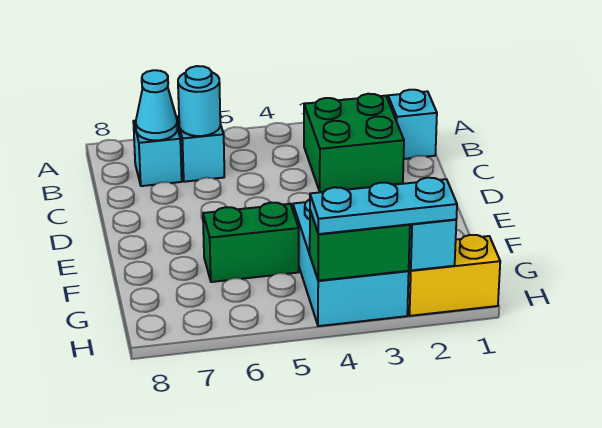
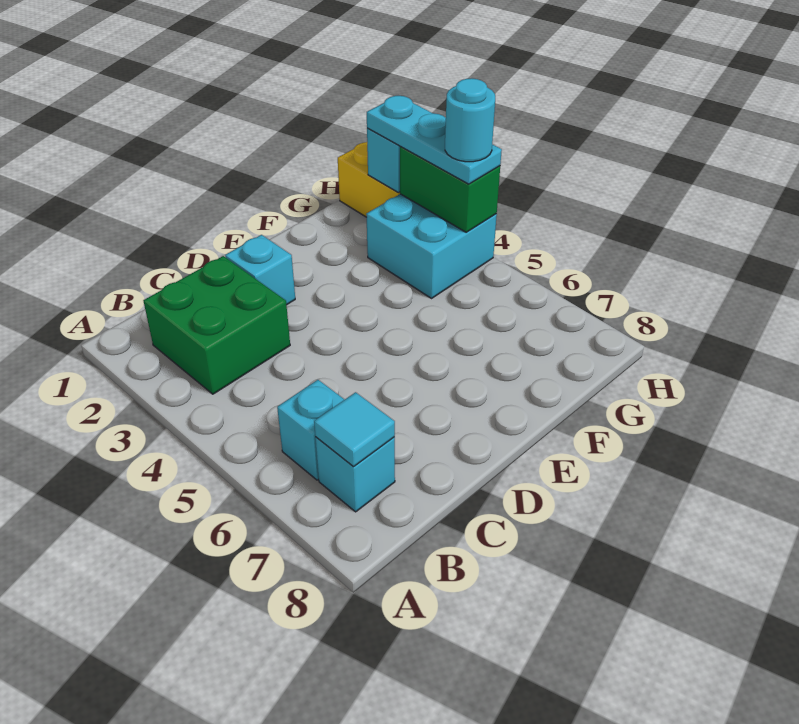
cyan 1x1 brick [388,90,437,159] -> cyan 1x1 brick moved to [225,235,295,305]
cyan 1x1 round brick [178,66,220,136] -> cyan 1x1 round brick moved to [445,78,495,162]
cyan 1x1 cone [136,70,177,140] -> cyan 1x1 tile [314,392,395,467]
cyan 2x3 brick [293,199,409,326] -> cyan 2x2 brick [366,194,497,298]
green 1x2 brick [203,203,299,282] -> none

